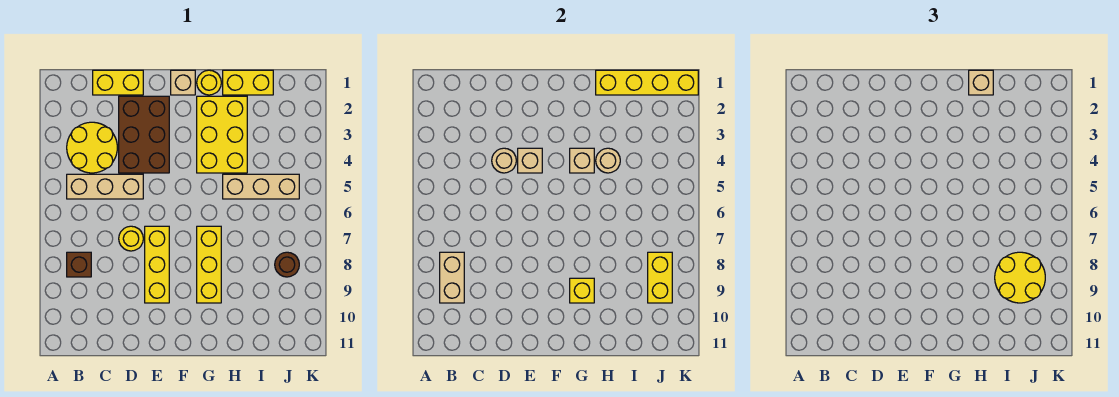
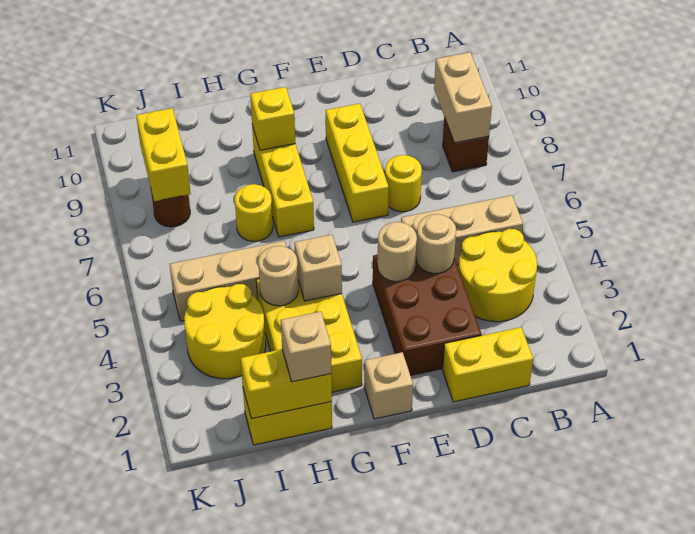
tan 1x1 brick [518,148,542,173] -> tan 1x1 round brick [377,222,417,282]
yellow 1x1 round brick [197,70,221,95] -> yellow 1x1 round brick moved to [235,184,273,241]
yellow 1x4 brick [596,70,698,95] -> yellow 1x2 brick [240,349,332,419]
yellow 2x2 round brick [995,252,1045,303] -> yellow 2x2 round brick moved to [184,284,266,379]

